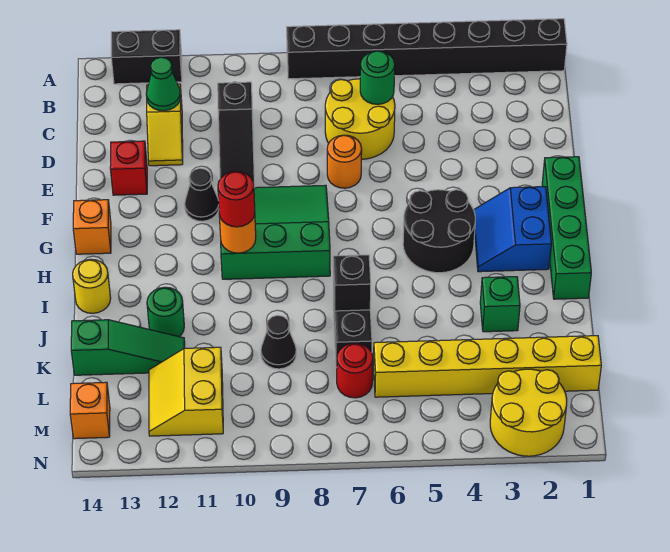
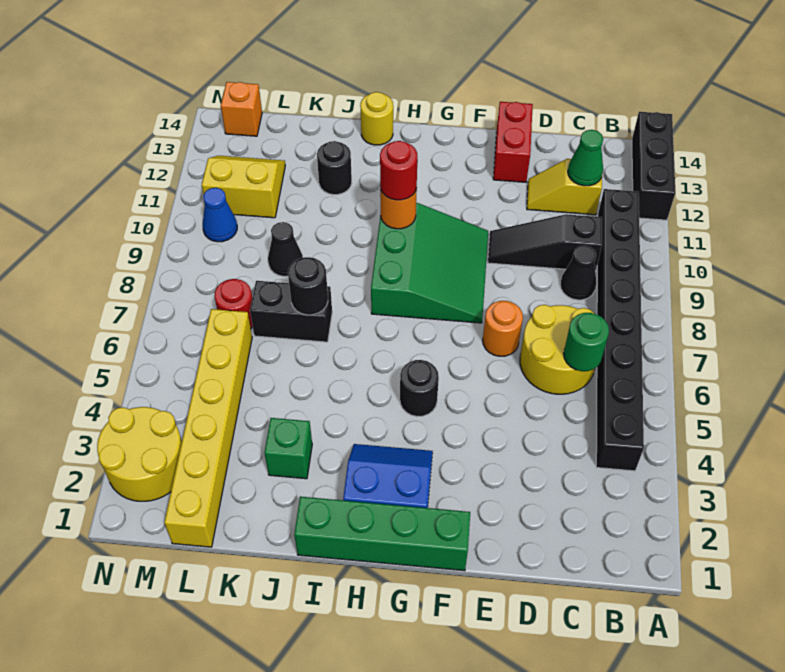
black 1x8 brick [287,19,567,79] -> black 1x8 brick moved to [596,189,644,471]
black 1x2 brick [111,30,182,84] -> black 1x3 brick [632,112,675,220]
red 1x1 brick [110,141,147,195] -> red 1x2 brick [493,102,533,182]
black 1x1 cone [185,168,219,221] -> black 1x1 cone moved to [560,246,596,300]
black 2x2 round brick [403,190,475,273] -> black 1x1 round brick [400,360,439,416]
orange 1x1 brick [73,200,111,254] -> none
black 1x1 brick [333,255,371,311] -> black 1x1 round brick [288,257,328,315]
green 1x1 round brick [147,287,184,337] -> black 1x1 round brick [317,141,352,195]
green 1x3 slope [71,320,185,375] -> none
none -> blue 1x1 cone [203,188,237,242]

